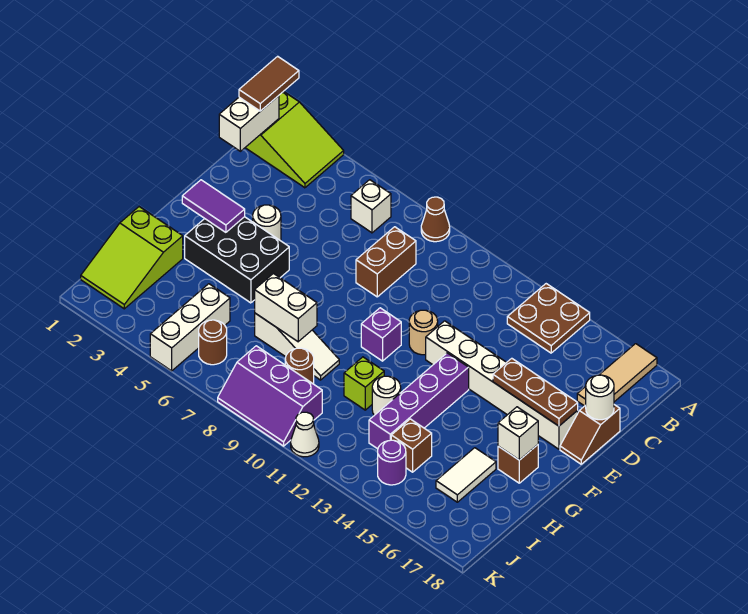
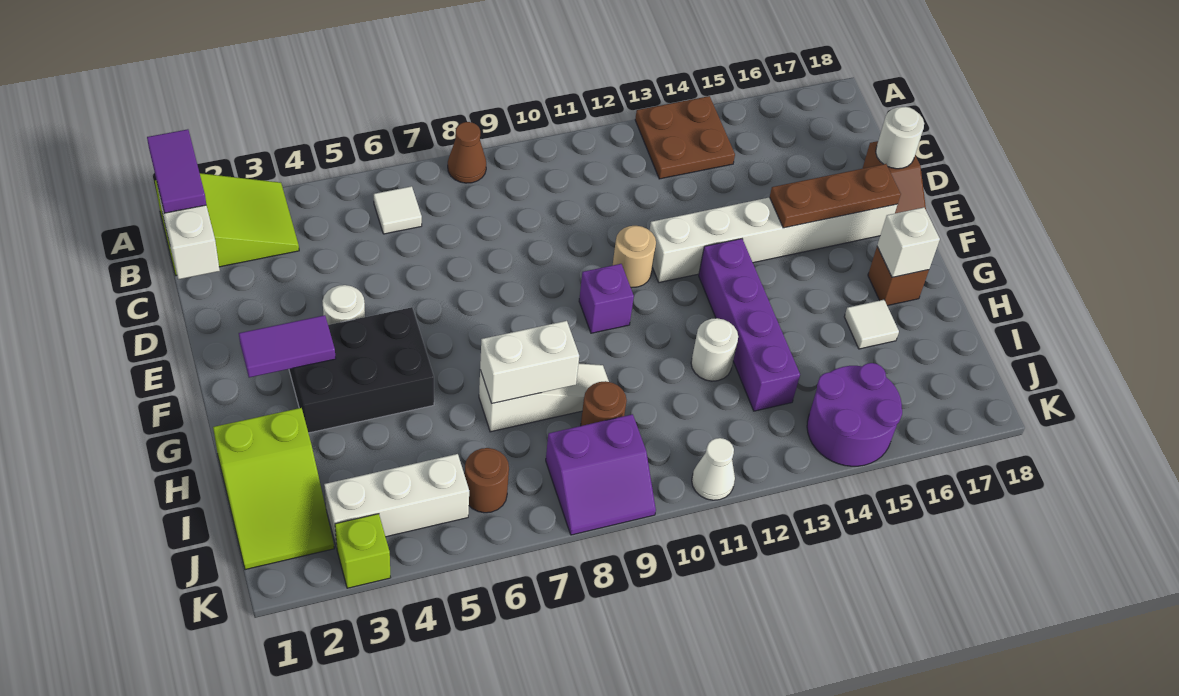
brown 1x2 tile [239,56,299,111] -> purple 1x2 tile [147,129,206,213]
tan 1x3 tile [577,344,657,406] -> none
white 1x1 brick [351,180,391,233] -> white 1x1 tile [374,186,422,234]
brown 1x2 brick [356,227,416,297] -> none
lime 1x1 brick [344,357,384,410] -> lime 1x1 brick moved to [335,514,391,588]
white 1x2 tile [436,448,496,502] -> white 1x1 tile [844,300,899,349]
white 1x3 brick [150,284,230,371] -> white 1x3 brick turned to [324,454,469,548]
brown 1x1 brick [391,419,432,472] -> none
purple 2x3 slope [218,346,322,446] -> purple 2x2 slope [546,414,656,535]
purple 1x1 round brick [378,440,406,485] -> purple 2x2 round brick [807,363,902,466]

